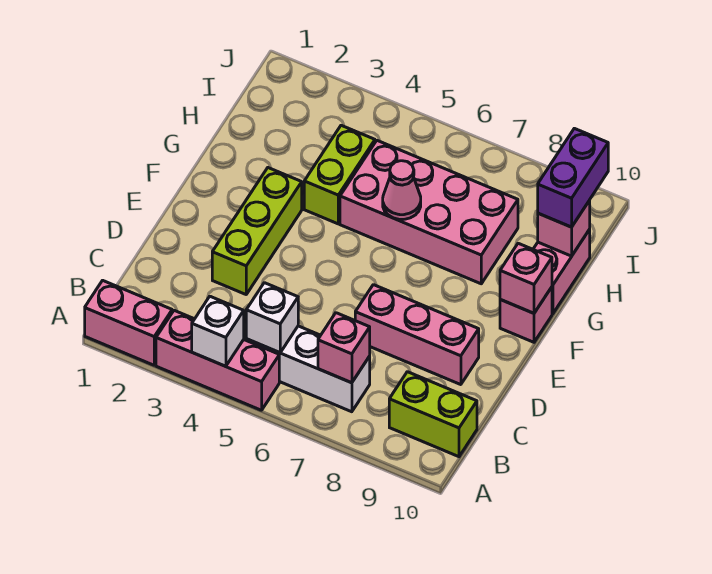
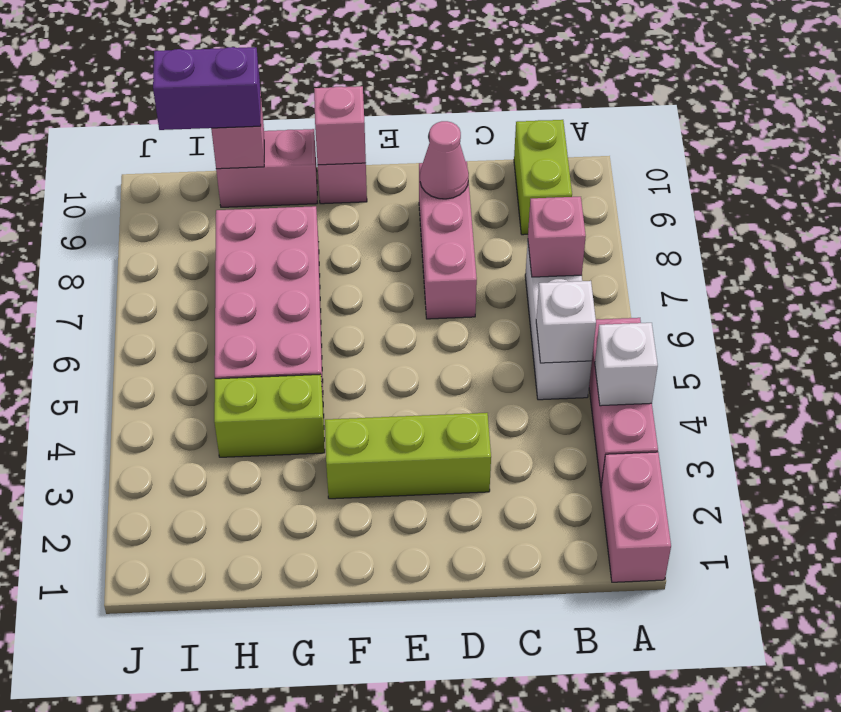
pink 1x1 cone [383,161,421,219] -> pink 1x1 cone moved to [420,121,469,199]

